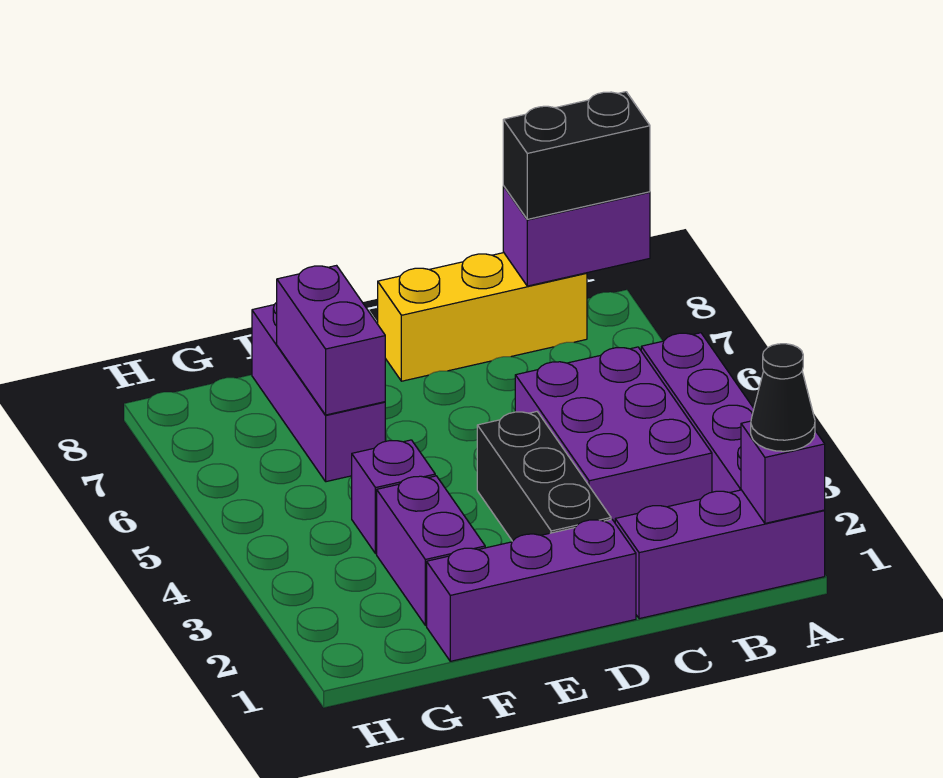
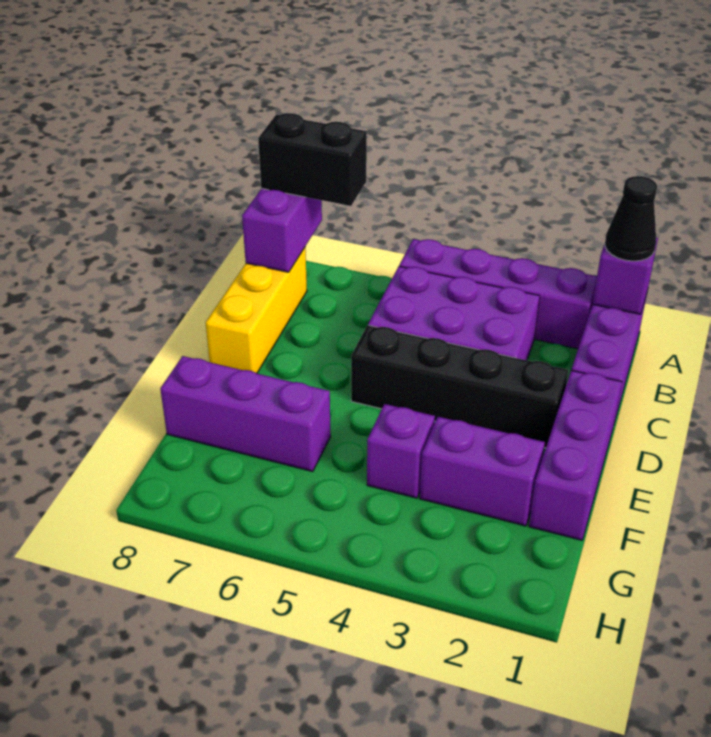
black 1x2 brick [503,92,650,219] -> black 1x2 brick turned to [258,113,367,206]
black 1x3 brick [477,412,611,541] -> black 1x4 brick [351,325,568,448]
purple 1x2 brick [277,266,385,415] -> none

